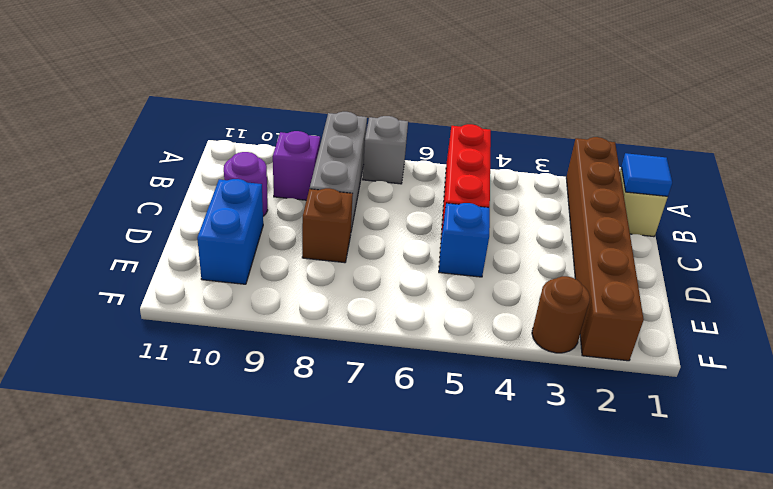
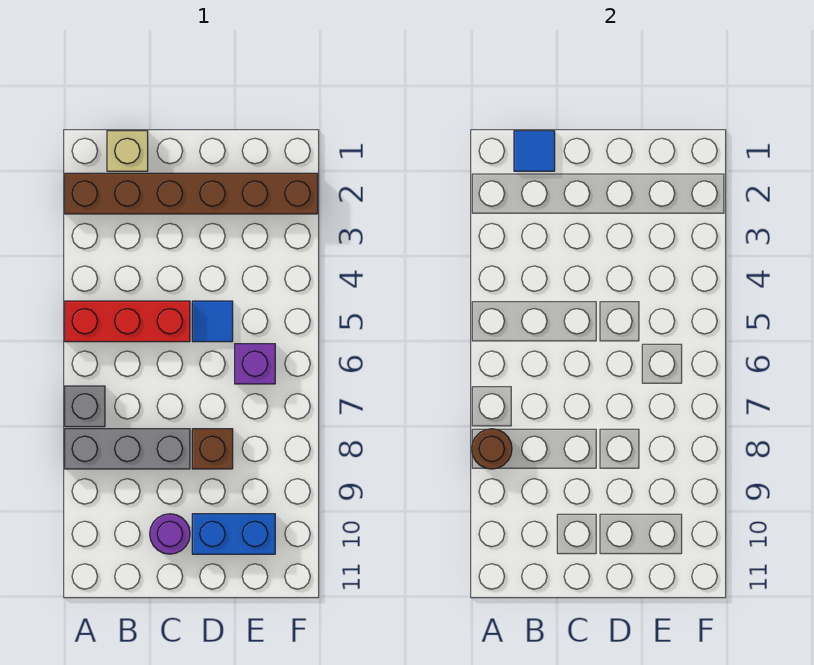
purple 1x1 brick [273,131,320,200] -> purple 1x1 brick moved to [235,344,275,384]
blue 1x1 brick [439,203,490,277] -> blue 1x1 tile [192,301,233,342]
brown 1x1 round brick [532,276,590,353] -> brown 1x1 round brick moved to [472,429,512,469]

